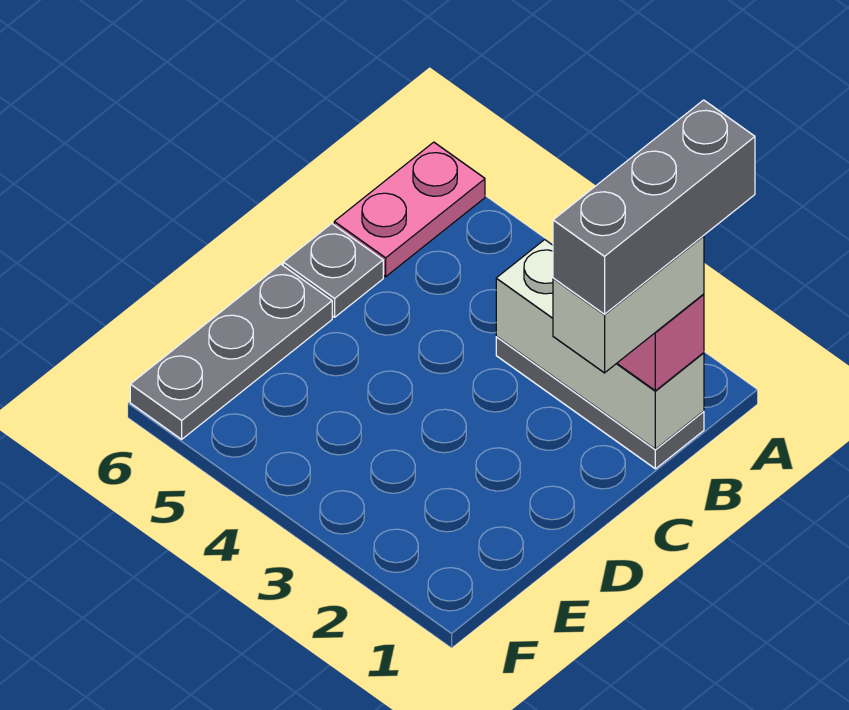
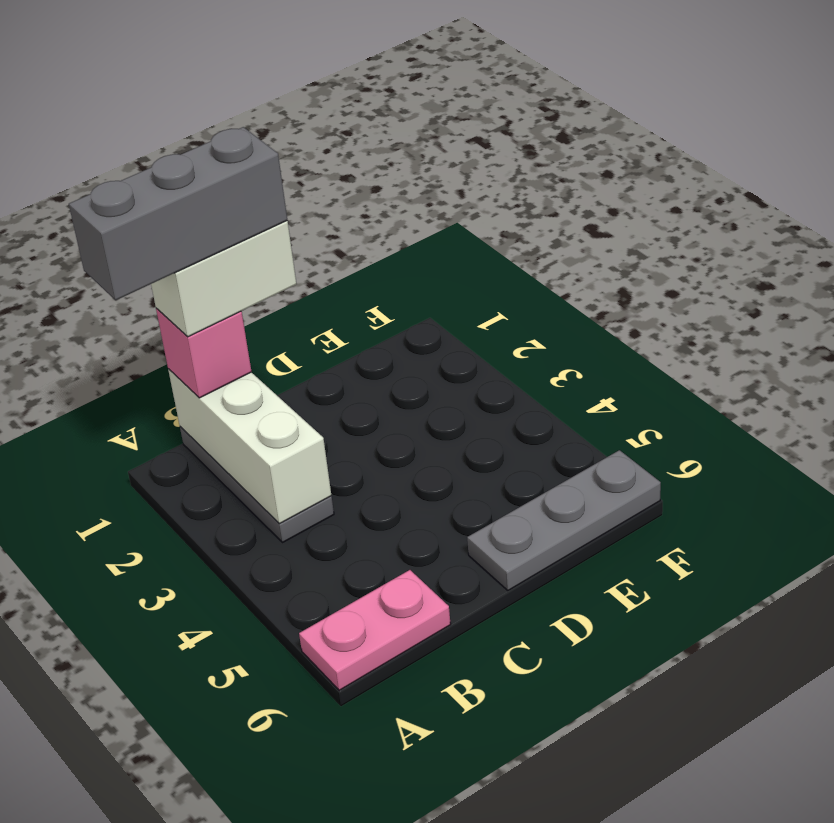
grey 1x1 plate [283,224,383,317] -> none

